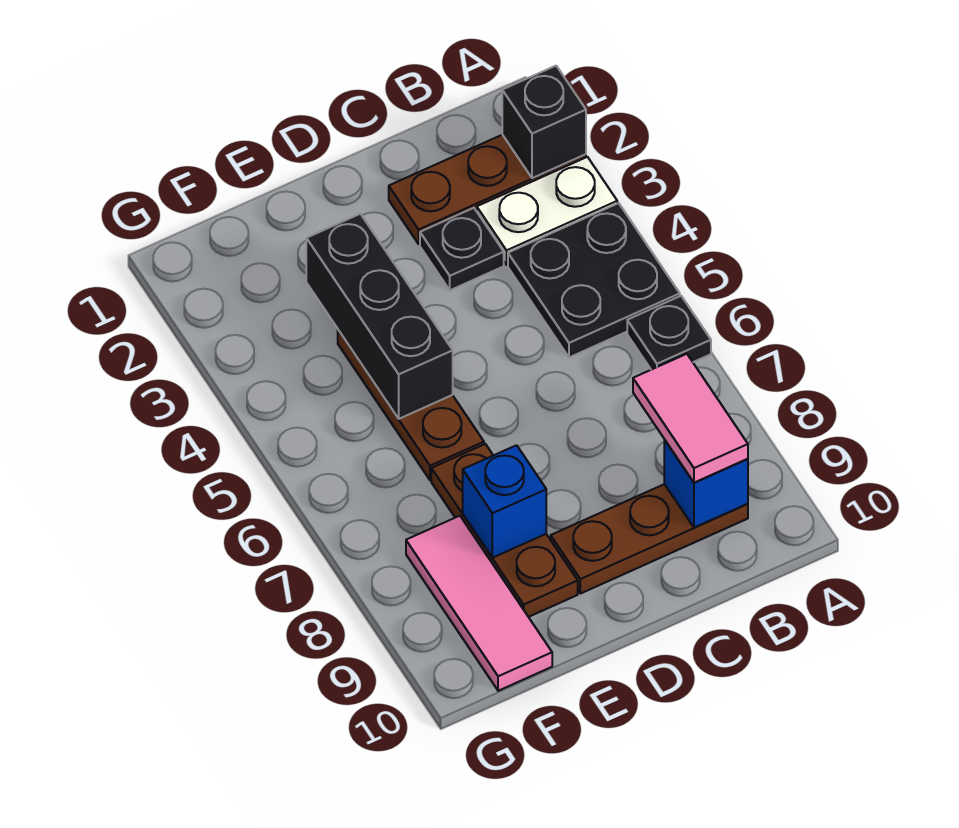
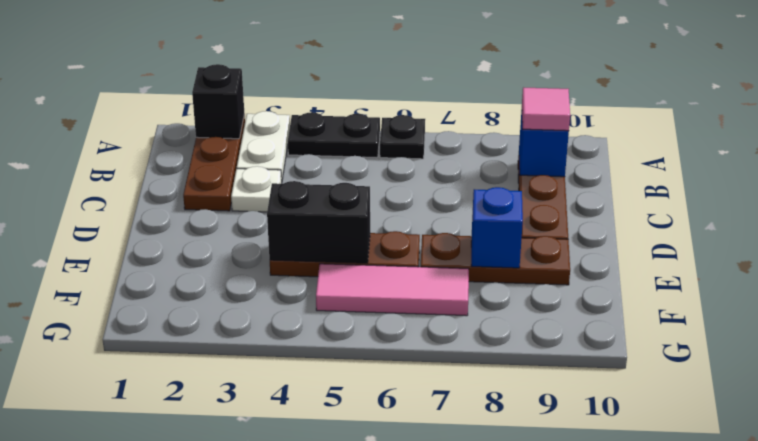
black 2x2 plate [508,203,680,357] -> black 1x2 plate [288,112,380,158]
pink 1x2 tile [633,354,748,483] -> pink 1x1 tile [522,87,570,131]
black 1x1 plate [420,208,504,290] -> white 1x1 plate [231,166,282,212]
black 1x3 brick [306,214,453,419] -> black 1x2 brick [267,181,370,263]
pink 1x3 tile [406,516,552,691] -> pink 1x3 tile moved to [316,264,469,316]

